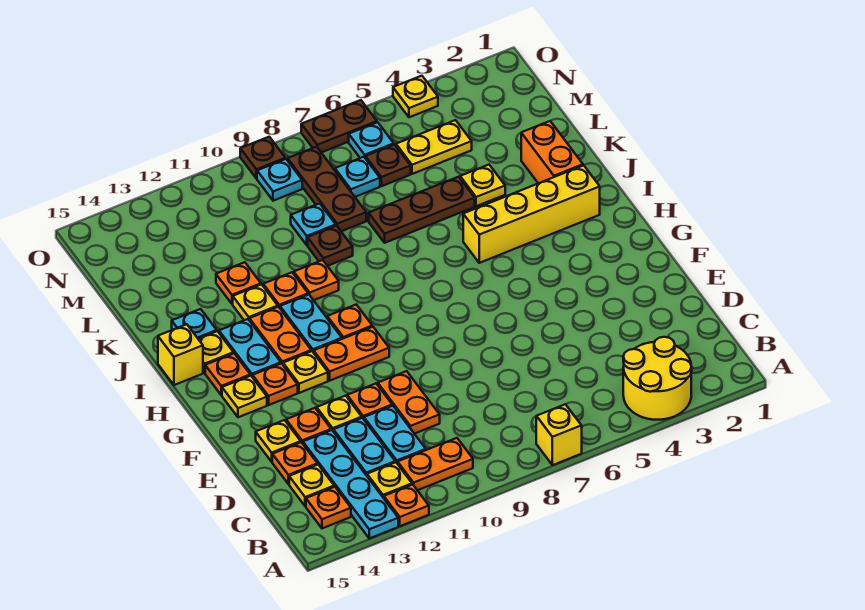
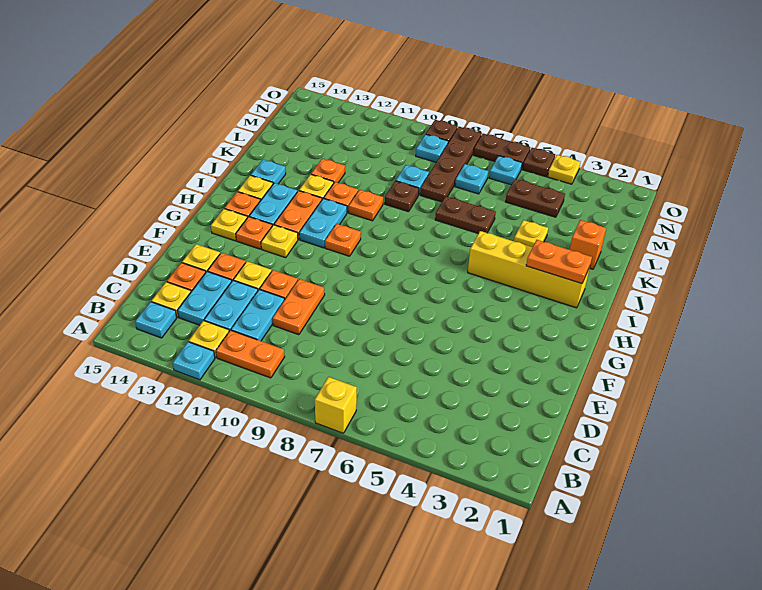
yellow 2x2 round brick [623,337,692,420] -> none
orange 1x1 plate [384,485,429,526] -> cyan 1x1 plate [173,342,215,380]
cyan 1x4 plate [303,430,398,538] -> cyan 1x2 plate [178,271,232,325]
orange 1x1 plate [306,487,351,528] -> cyan 1x1 plate [135,302,177,338]
orange 1x2 plate [314,327,389,381] -> orange 1x2 plate moved to [526,240,592,283]
yellow 1x1 brick [158,324,203,385] -> none
orange 1x2 brick [521,121,583,183] -> orange 1x1 brick [570,220,606,269]
brown 1x3 plate [369,177,475,243] -> brown 1x2 plate [435,196,496,233]
brown 1x3 plate [288,147,366,231] -> brown 1x4 plate [420,127,482,202]
yellow 1x2 plate [396,120,472,174] -> brown 1x2 plate [505,179,565,217]
brown 1x1 plate [366,145,411,186] -> brown 1x1 plate moved to [523,148,555,177]

